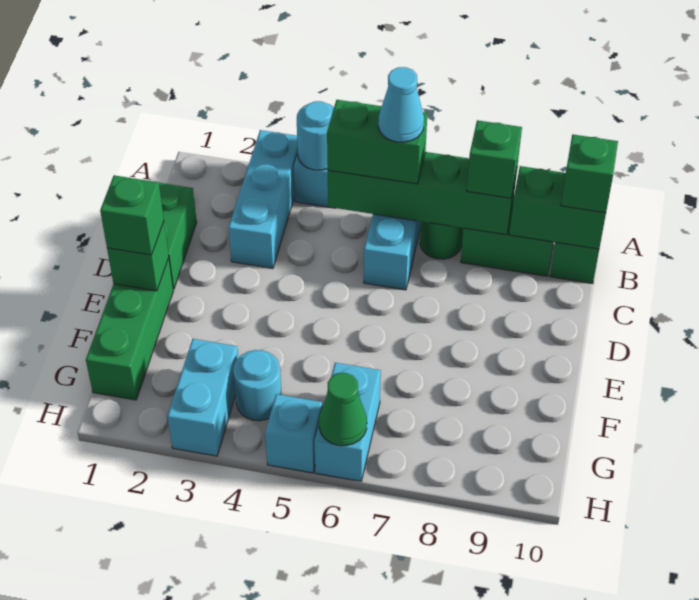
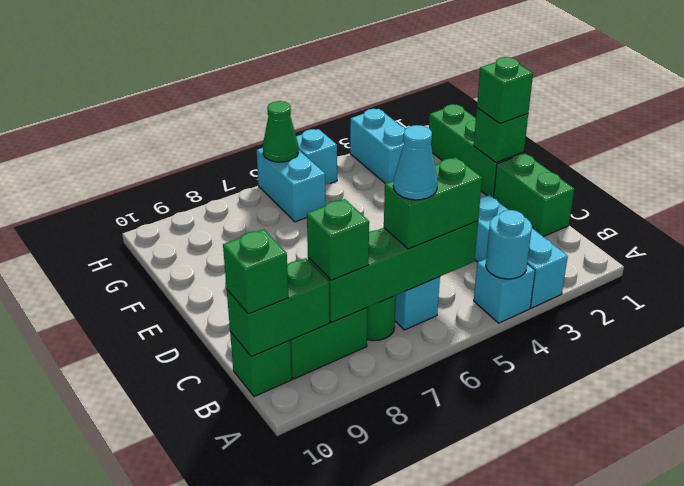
cyan 1x1 round brick [233,350,282,421] -> none

